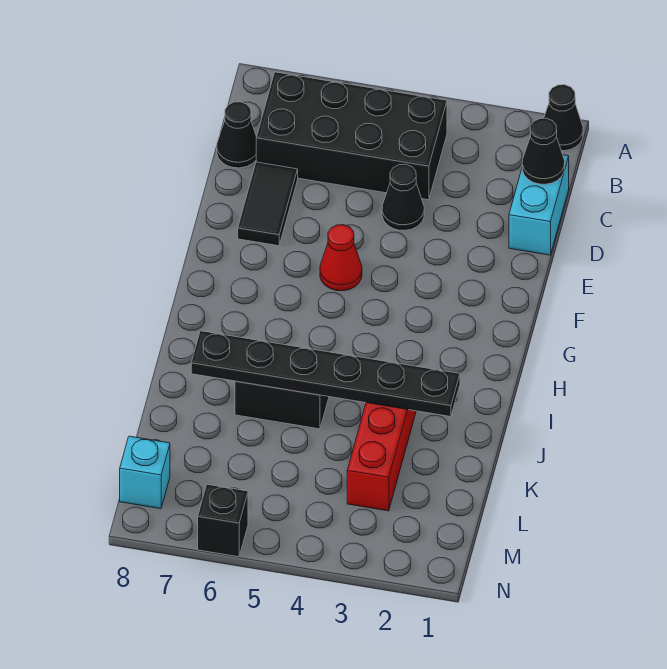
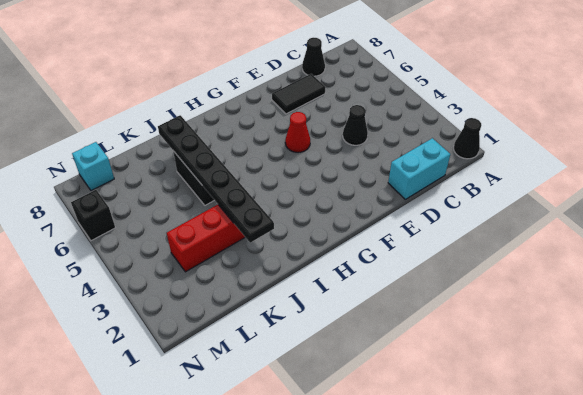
black 2x4 brick [256,72,447,200] -> none
black 1x1 cone [522,118,565,184] -> none

